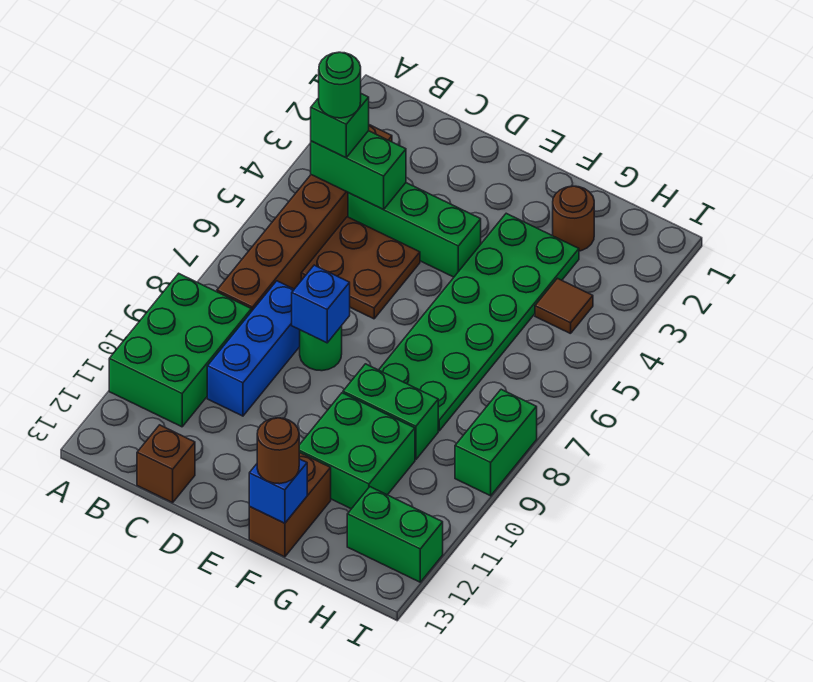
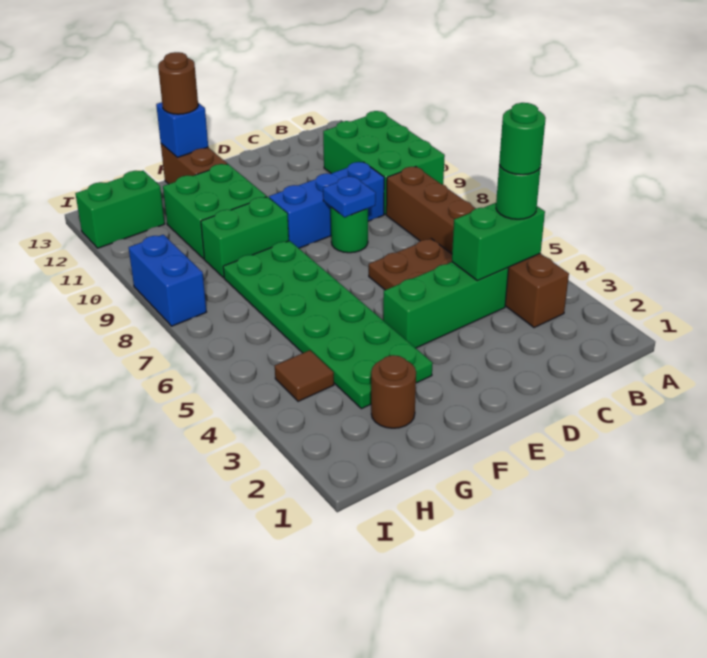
green 1x1 brick [311,94,369,158] -> green 1x1 round brick [496,165,541,219]
blue 1x3 brick [207,281,300,416] -> blue 1x3 brick turned to [269,162,384,248]
brown 1x1 brick [137,425,195,503] -> none
blue 1x1 brick [292,265,350,343] -> blue 1x1 plate [323,176,376,217]
green 1x2 brick [455,389,537,496] -> blue 1x2 brick [129,235,206,326]

